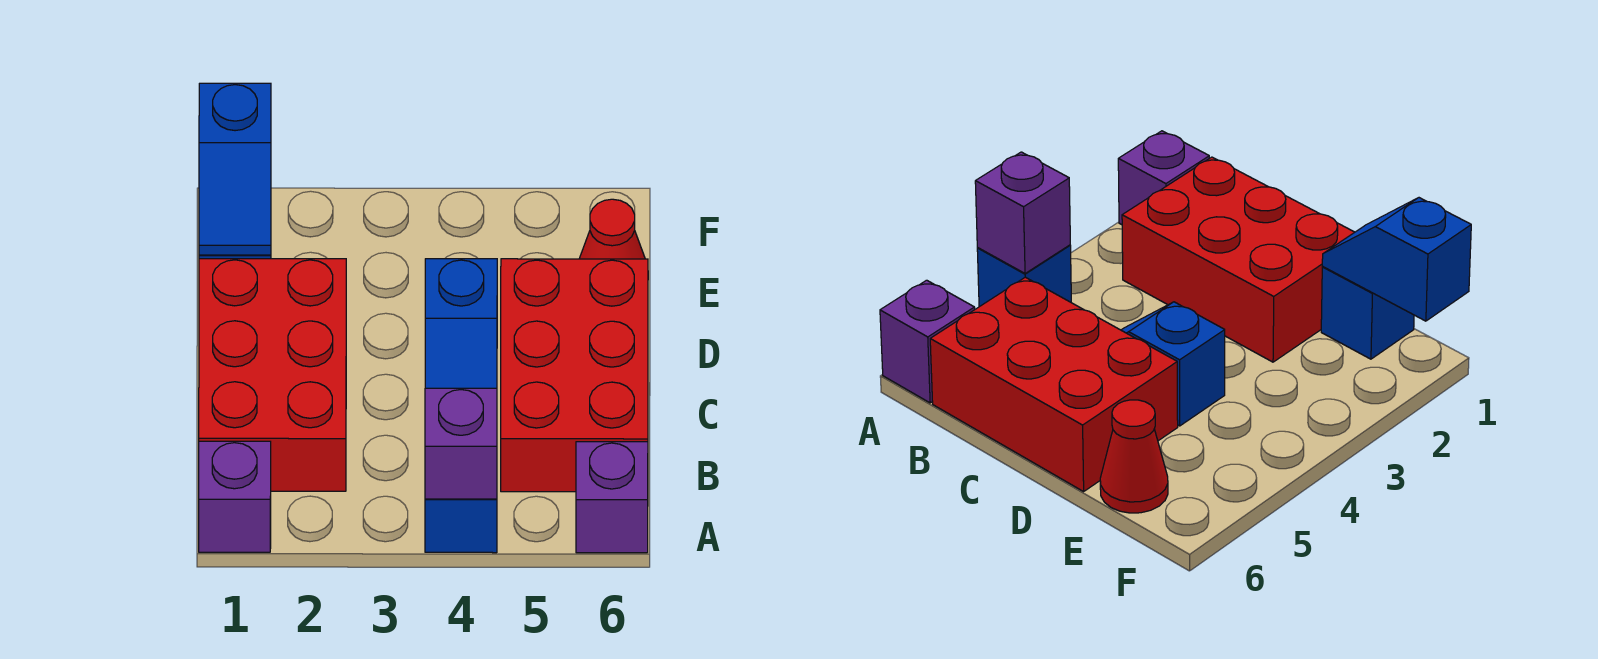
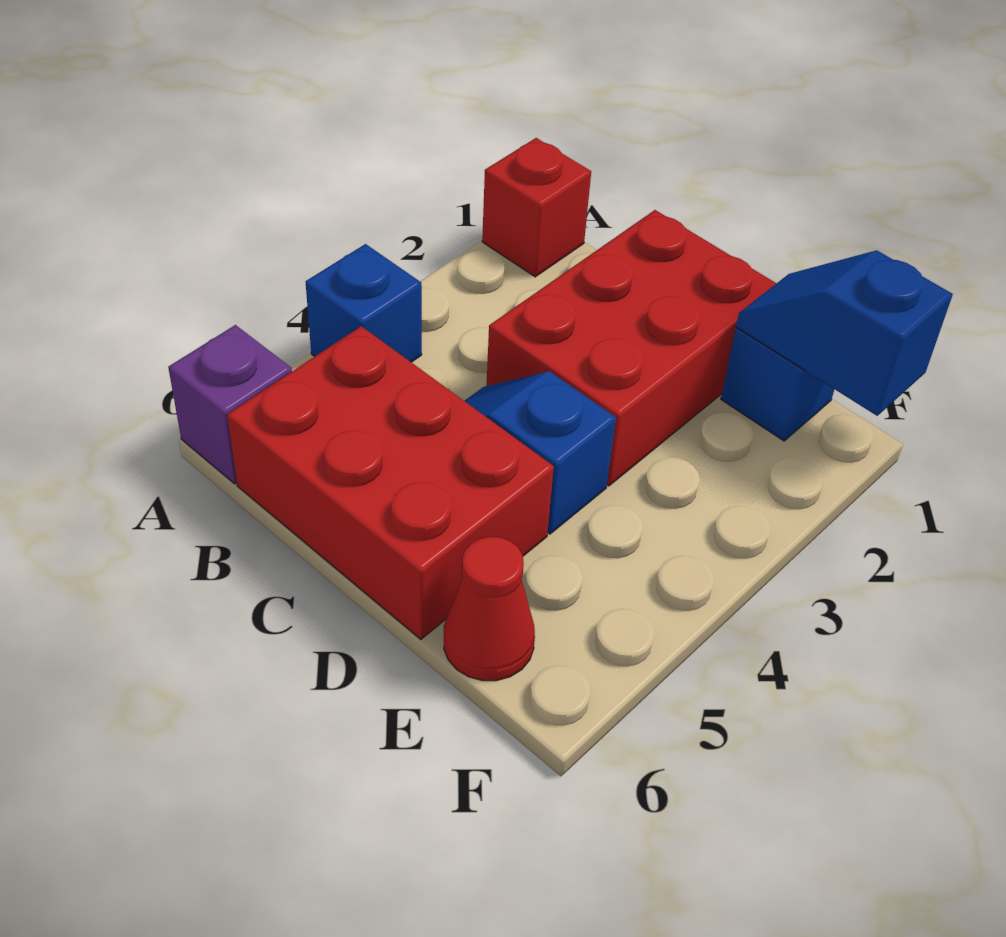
purple 1x1 brick [199,441,271,552] -> red 1x1 brick [482,138,591,277]
purple 1x1 brick [425,388,497,499] -> none
red 2x3 brick [199,259,346,491] -> red 2x3 brick turned to [487,210,776,486]

